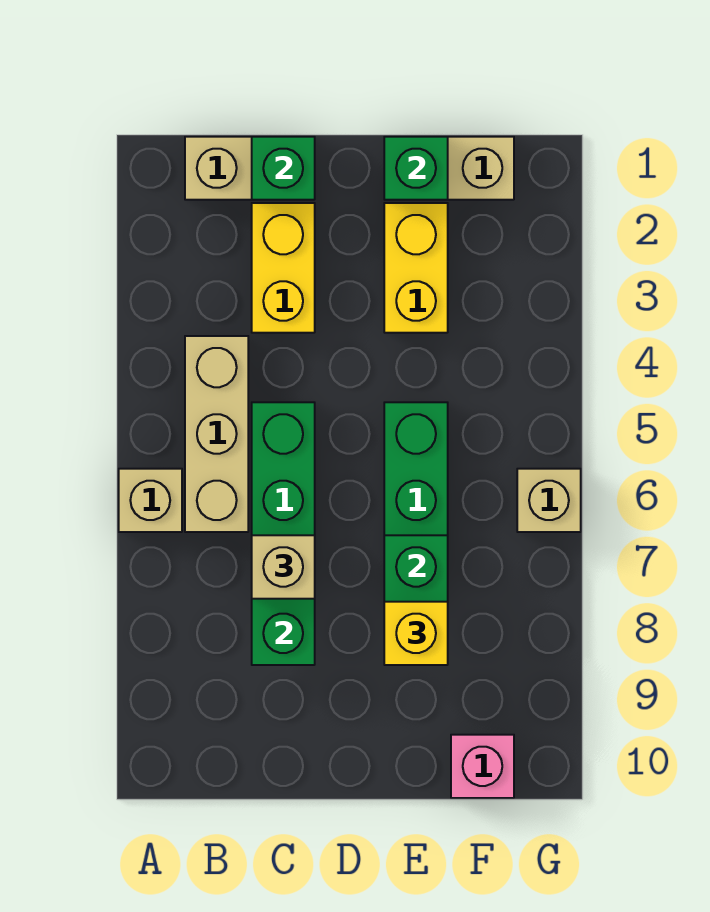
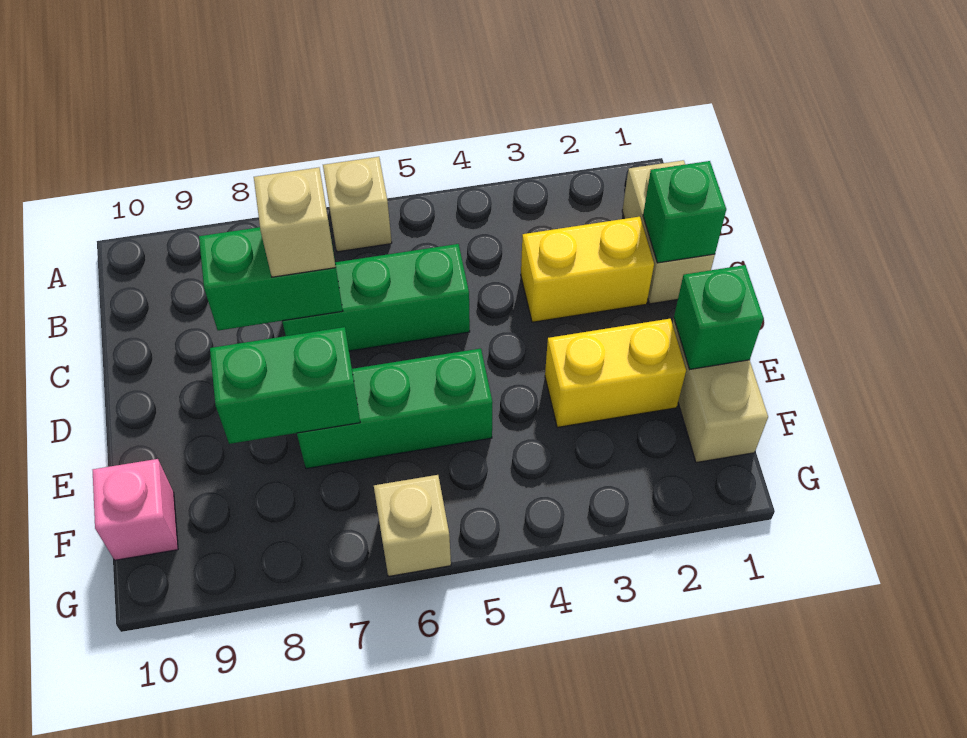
tan 1x3 brick [185,336,248,532] -> none
yellow 1x1 brick [384,602,448,665] -> none

